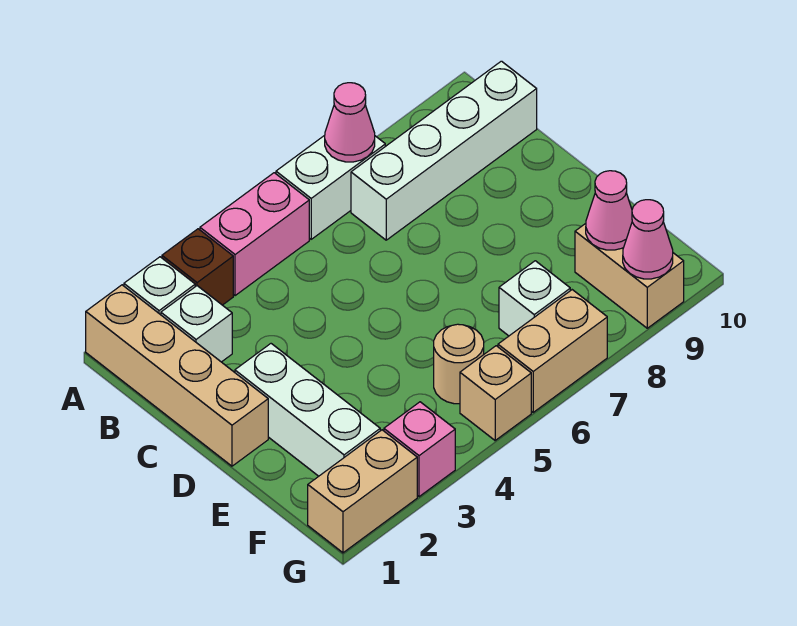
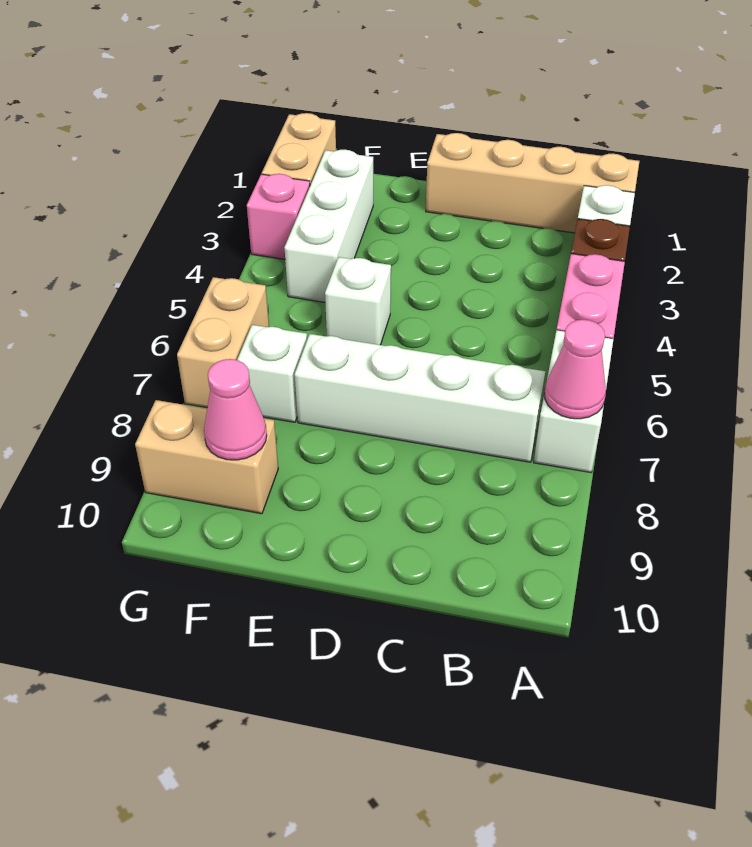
white 1x1 brick [161,286,232,362] -> white 1x1 brick moved to [325,257,391,345]
white 1x4 brick [351,61,537,240] -> white 1x4 brick turned to [295,334,545,462]
white 1x3 brick [235,344,380,476] -> white 1x3 brick turned to [285,150,373,302]
tan 1x1 round brick [434,324,484,404] -> none
tan 1x1 brick [460,346,531,440] -> none
pink 1x1 cone [623,200,673,279] -> none

